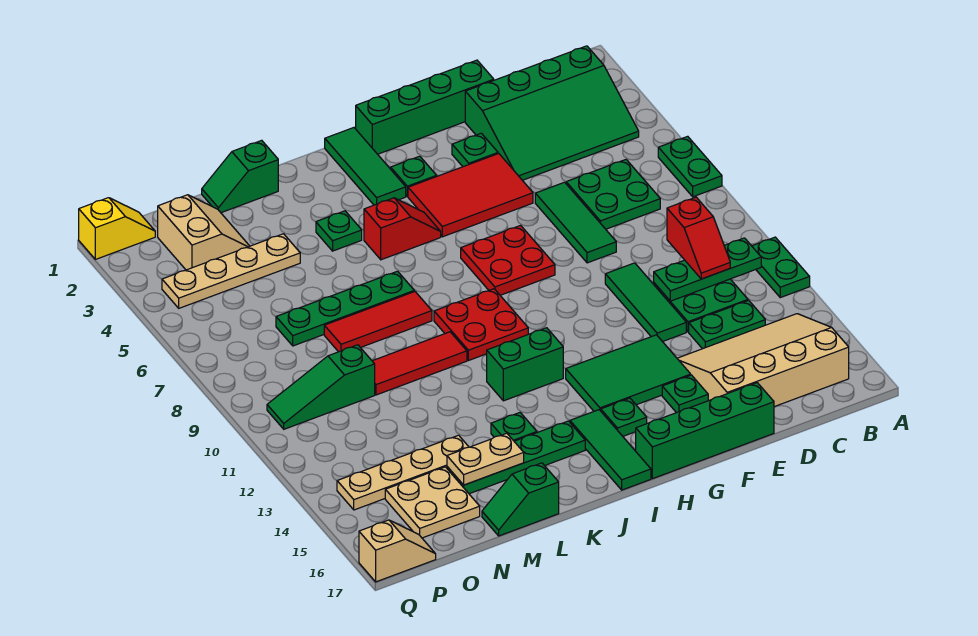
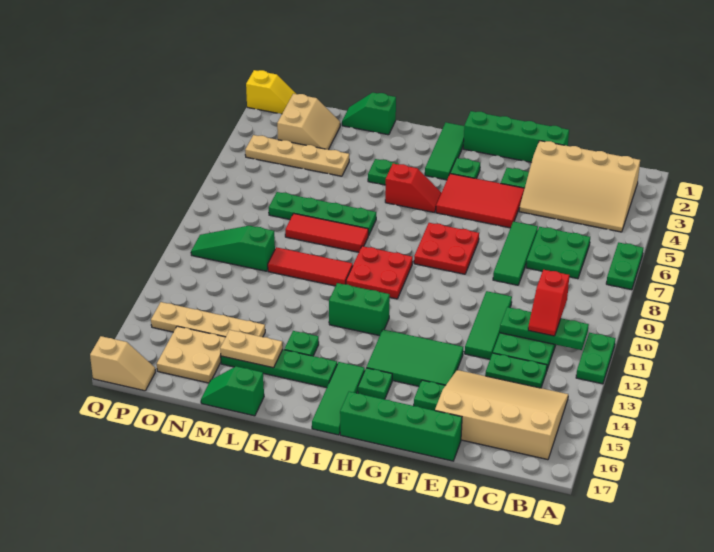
green 3x4 slope [465,46,639,180] -> tan 3x4 slope [519,141,640,232]

